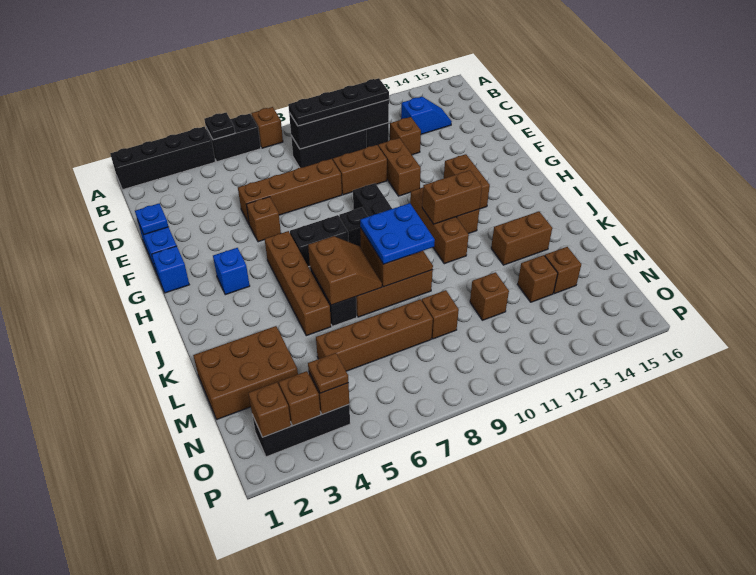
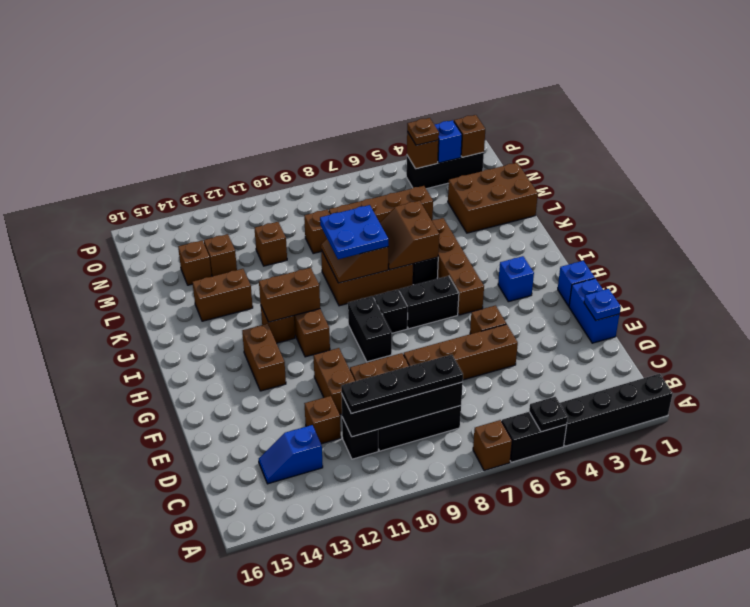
brown 1x1 brick [279,371,320,426] -> blue 1x1 brick [435,120,462,163]

